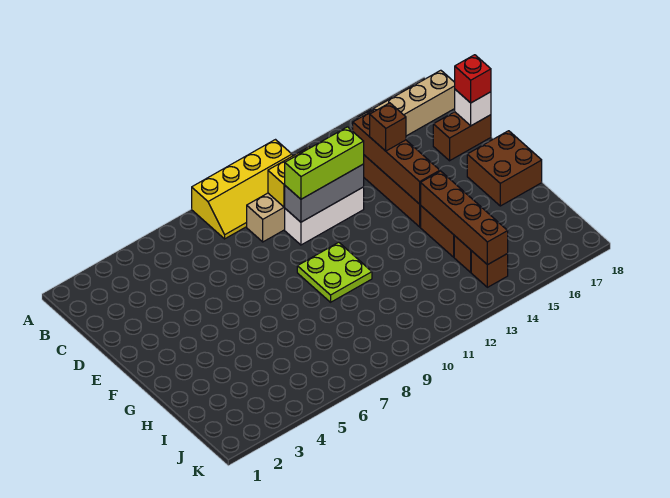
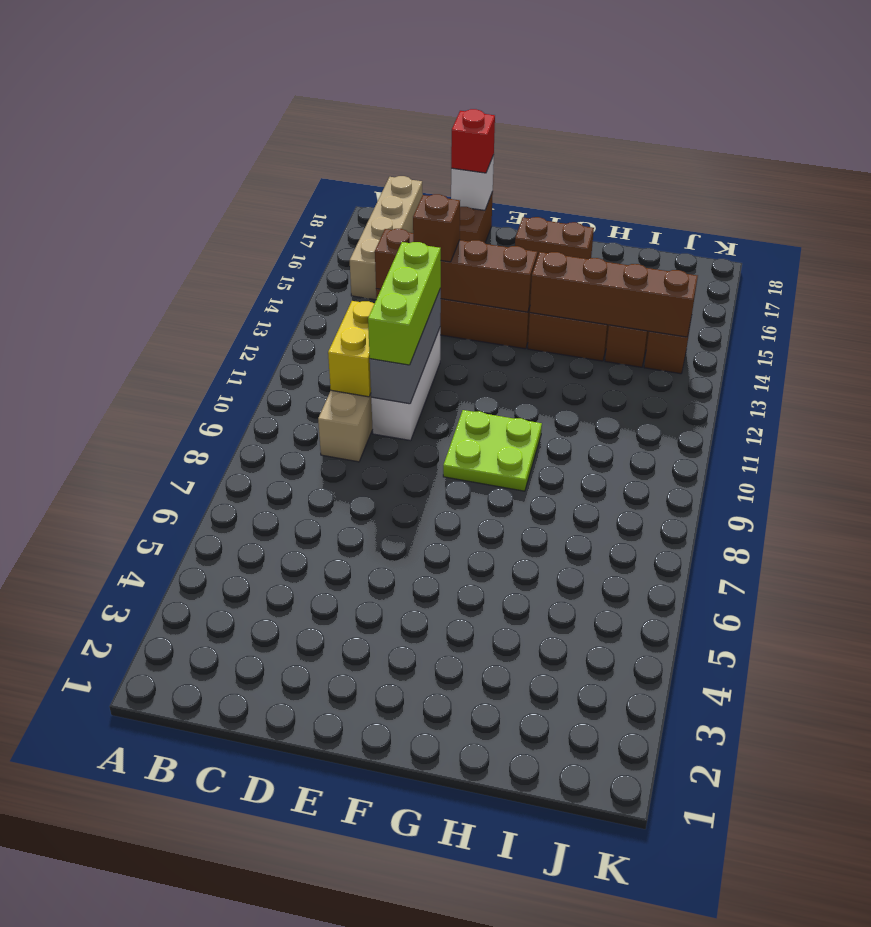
yellow 2x4 slope [192,140,293,239] -> none
brown 2x2 brick [467,131,542,206] -> brown 1x2 brick [515,217,594,259]

